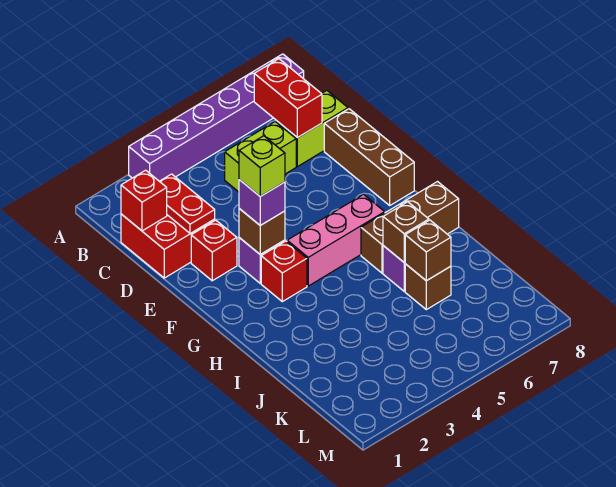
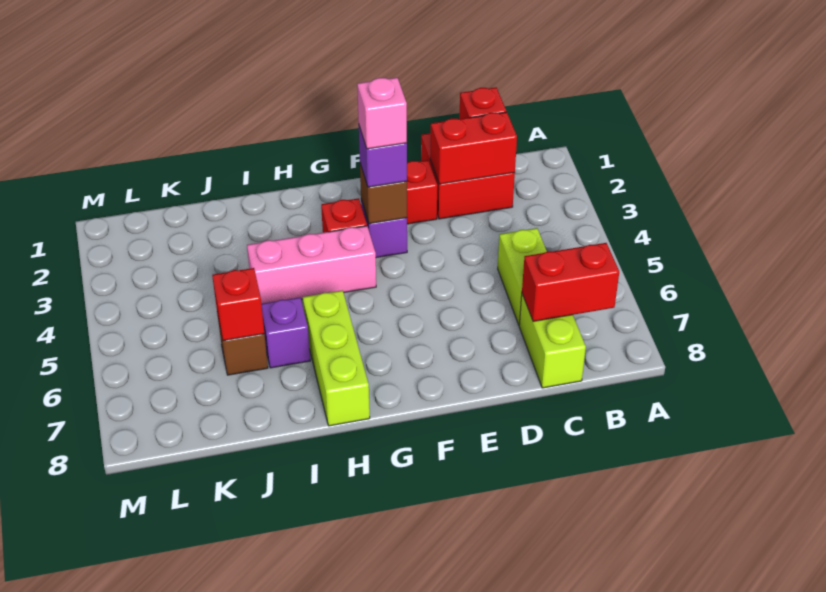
purple 1x6 brick [129,54,304,181] -> none
red 1x2 plate [160,174,215,234] -> red 1x2 brick [430,112,517,184]
brown 1x3 brick [324,109,414,205] -> none
lime 1x1 brick [239,136,285,196] -> pink 1x1 brick [357,78,407,149]
pink 1x3 brick [287,194,385,286] -> pink 1x3 brick turned to [247,226,376,304]
brown 1x3 brick [361,182,459,273] -> lime 1x3 brick [303,290,370,426]
brown 1x1 brick [383,202,429,262] -> none
brown 1x1 brick [405,220,451,281] -> red 1x1 brick [212,268,264,341]

